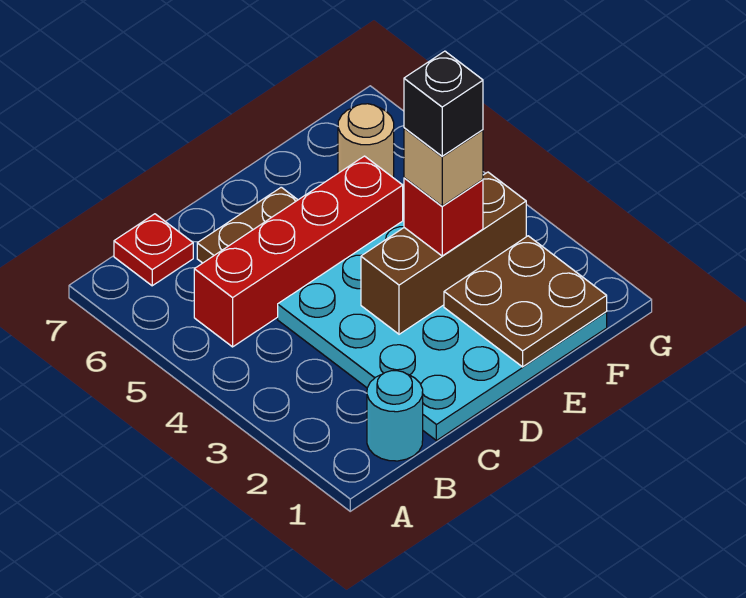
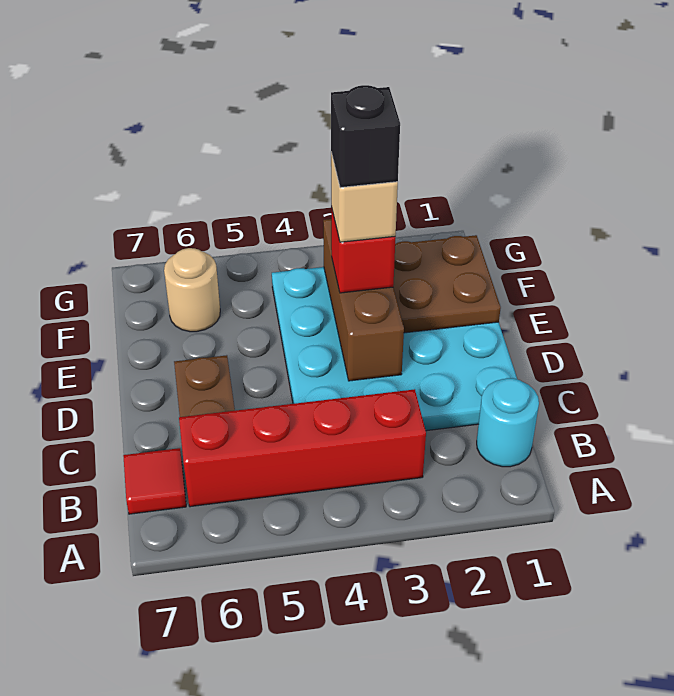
red 1x4 brick [194,156,403,347] -> red 1x4 brick turned to [179,389,426,507]
red 1x1 plate [114,214,193,286] -> red 1x1 tile [123,448,186,514]

